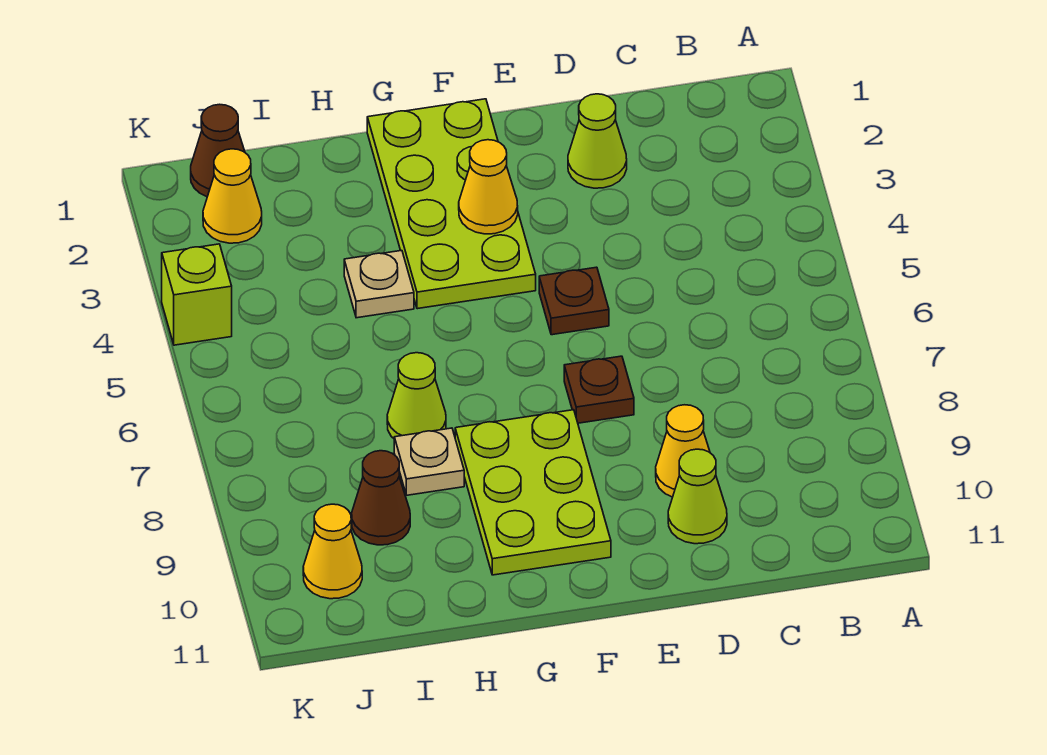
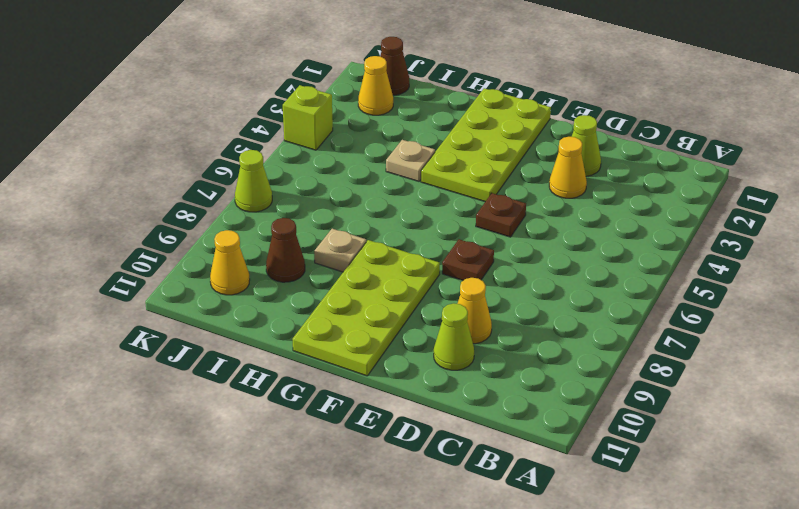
yellow 1x1 cone [459,140,518,234] -> yellow 1x1 cone moved to [549,137,587,198]
lime 2x3 plate [455,410,611,575] -> lime 2x4 plate [293,240,440,376]
lime 1x1 cone [387,353,446,438] -> lime 1x1 cone moved to [235,150,272,212]

